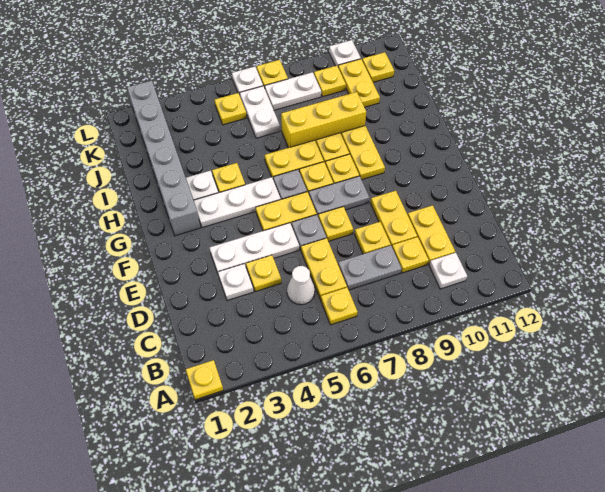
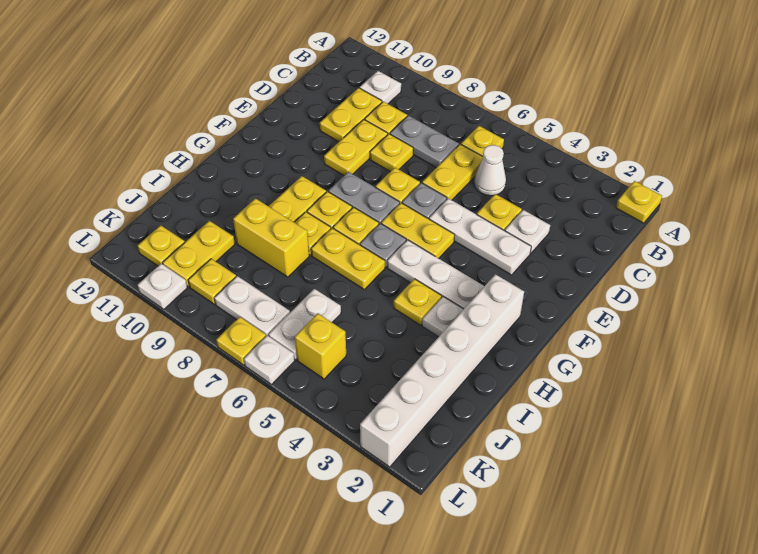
grey 1x6 brick [127,81,200,236] -> white 1x6 brick [360,274,524,467]
yellow 1x3 brick [281,92,366,148] -> yellow 1x2 brick [233,199,309,277]
yellow 1x1 plate [215,93,247,125] -> yellow 1x1 brick [295,313,346,379]

